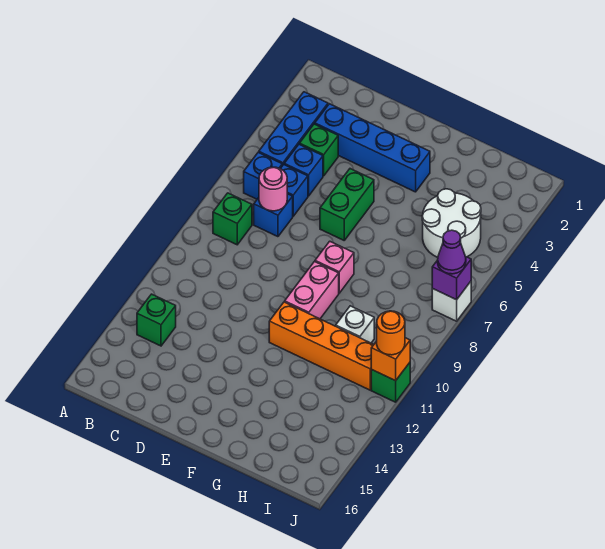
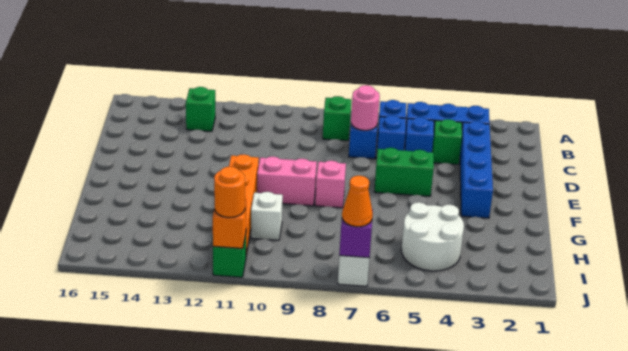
purple 1x1 cone [438,230,466,274] -> orange 1x1 cone [342,176,373,227]

